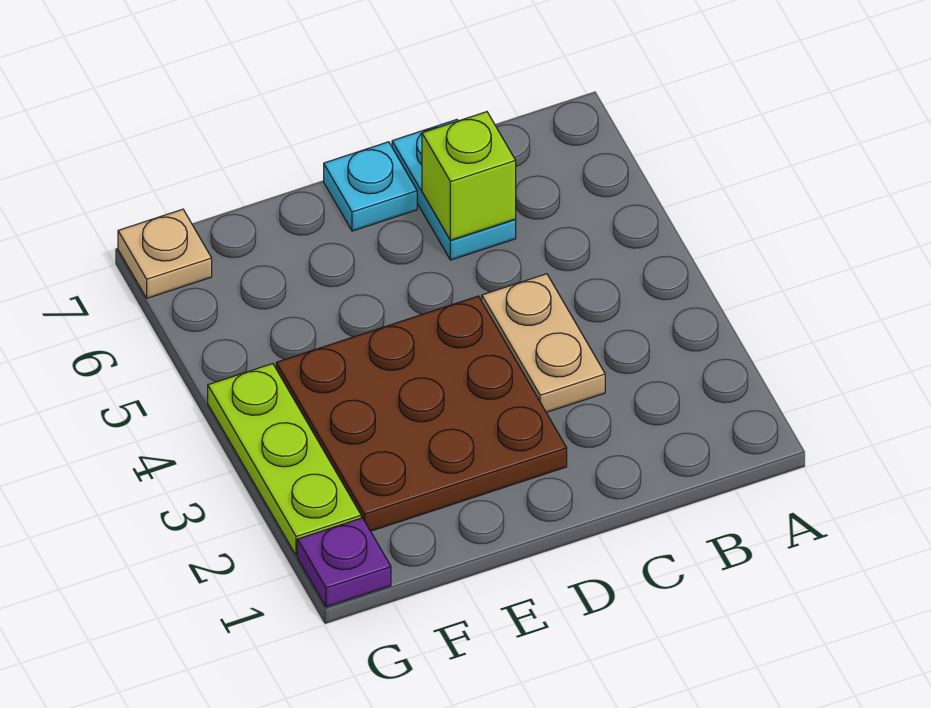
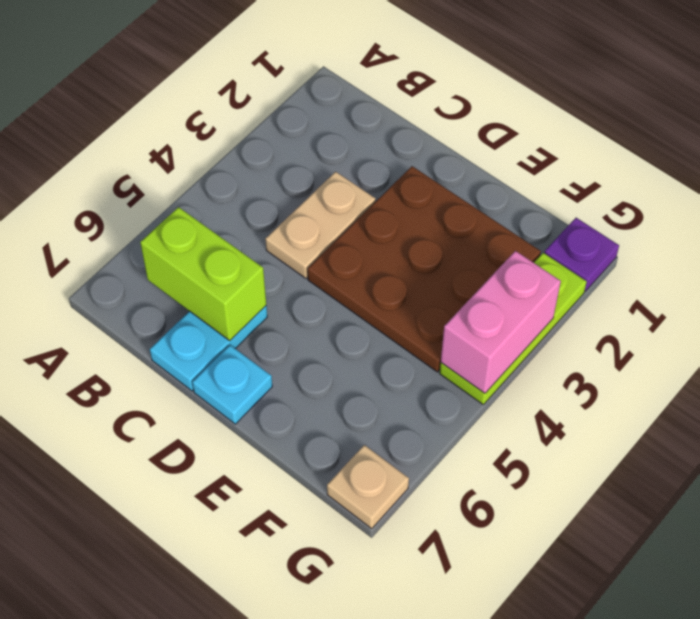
lime 1x1 brick [422,112,516,240] -> lime 1x2 brick [140,207,266,341]
none -> pink 1x2 brick [441,251,561,393]

